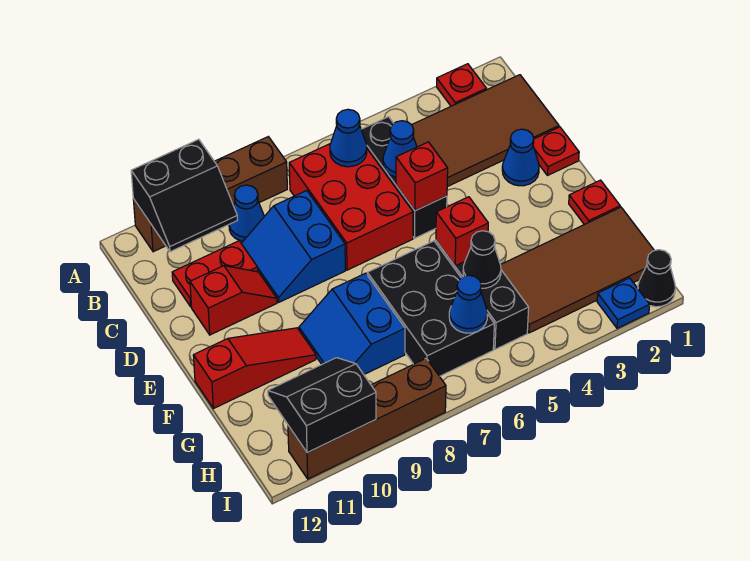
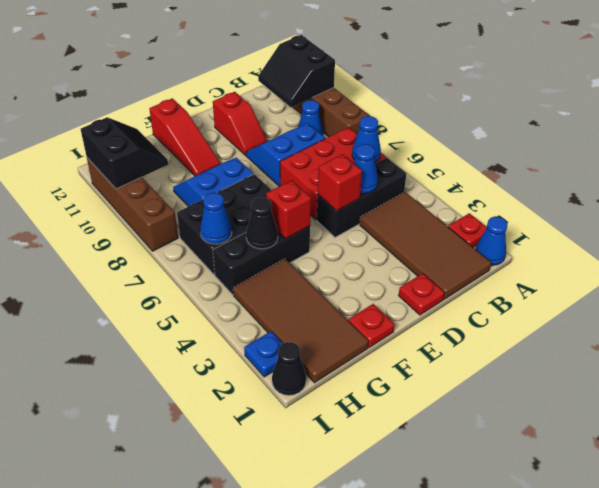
red 1x2 plate [172,241,258,307] -> none
blue 1x1 cone [502,129,539,186] -> blue 1x1 cone moved to [476,216,507,265]

